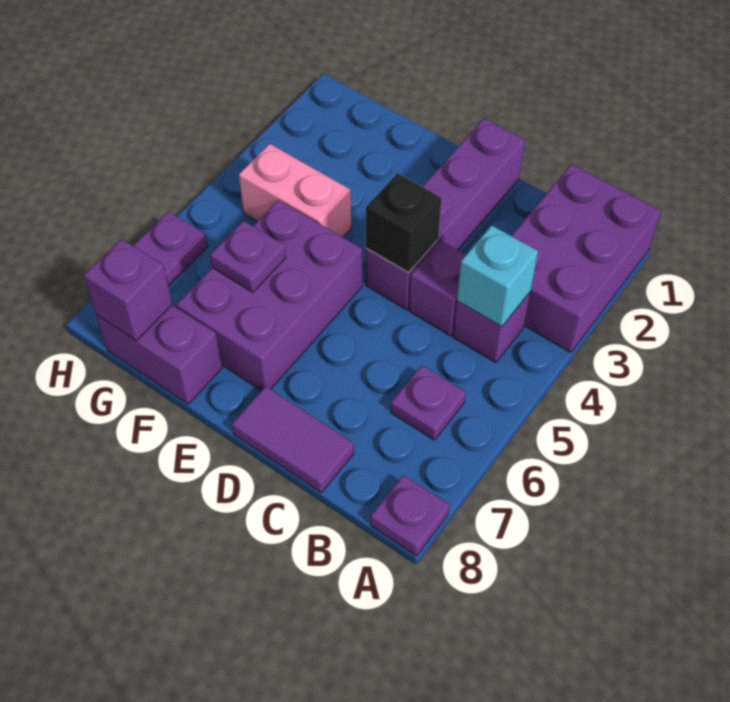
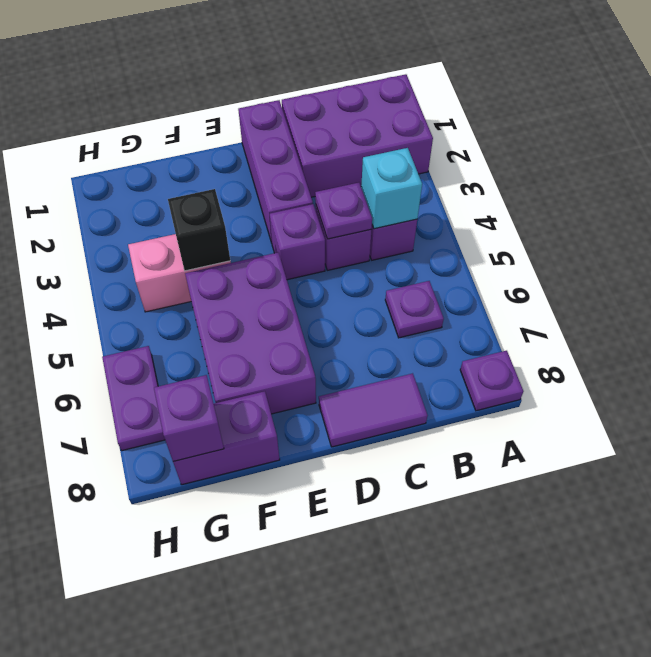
purple 2x3 brick [512,164,661,353] -> purple 2x3 brick turned to [282,74,433,197]
black 1x1 brick [366,173,441,273] -> black 1x1 brick moved to [168,189,230,271]
purple 1x1 plate [210,221,286,292] -> purple 1x1 plate moved to [315,183,372,239]

